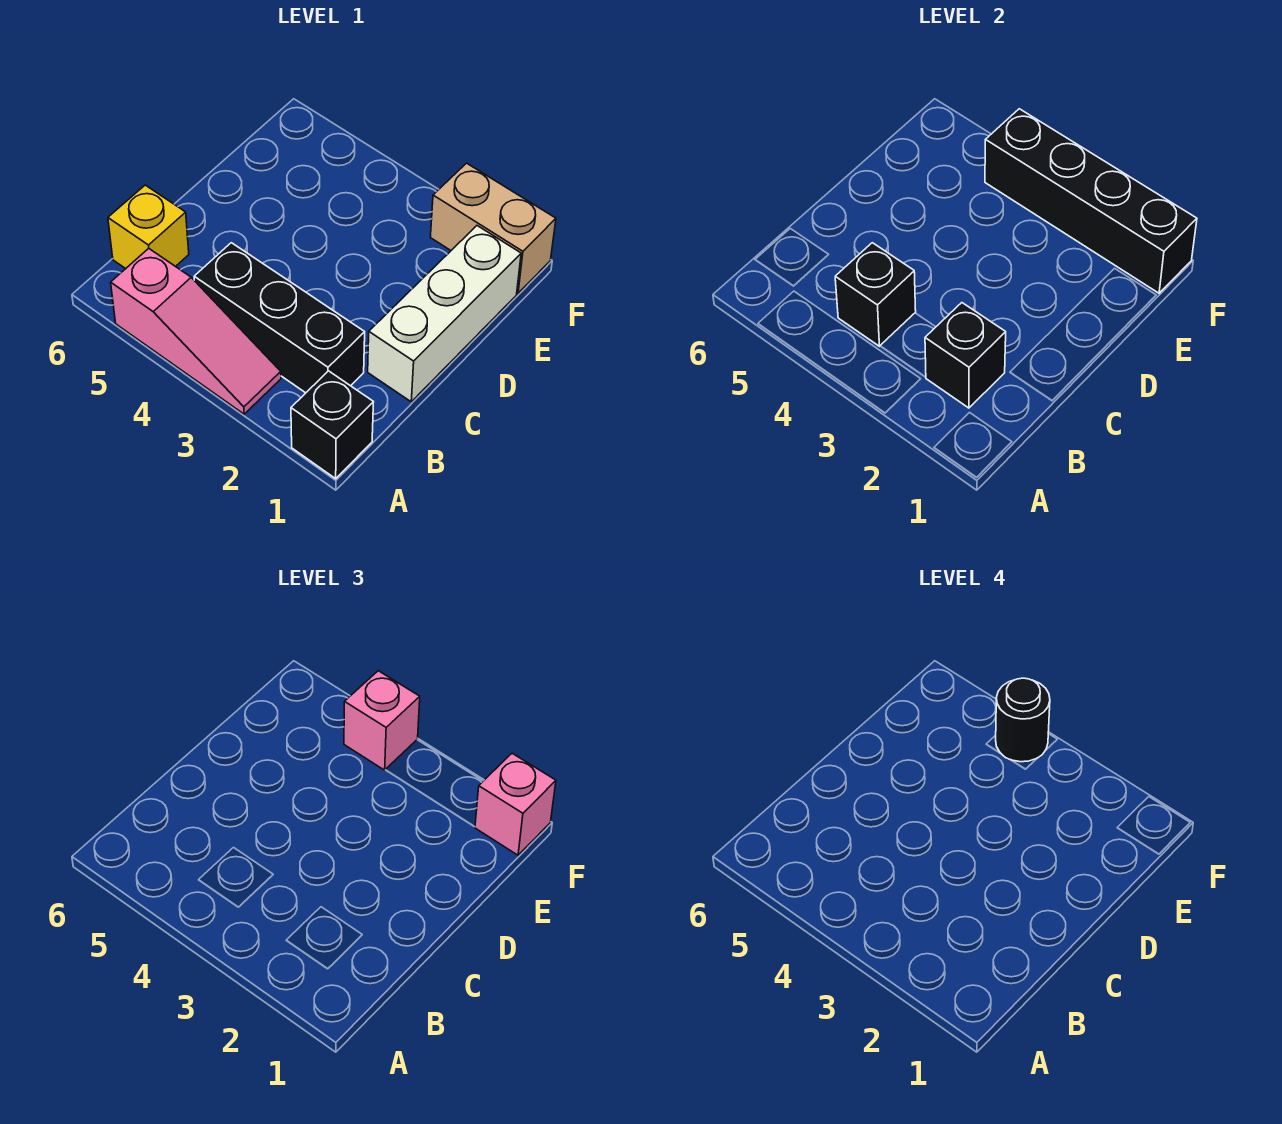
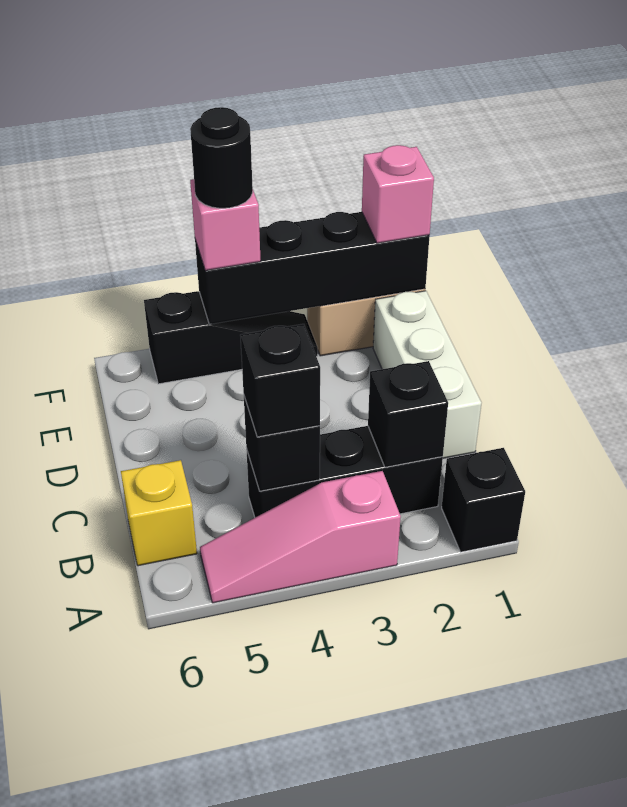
pink 1x3 slope [111,248,281,414] -> pink 1x3 slope turned to [200,471,401,603]
none -> black 1x1 brick [240,324,320,437]
none -> black 1x3 slope [144,291,318,384]

